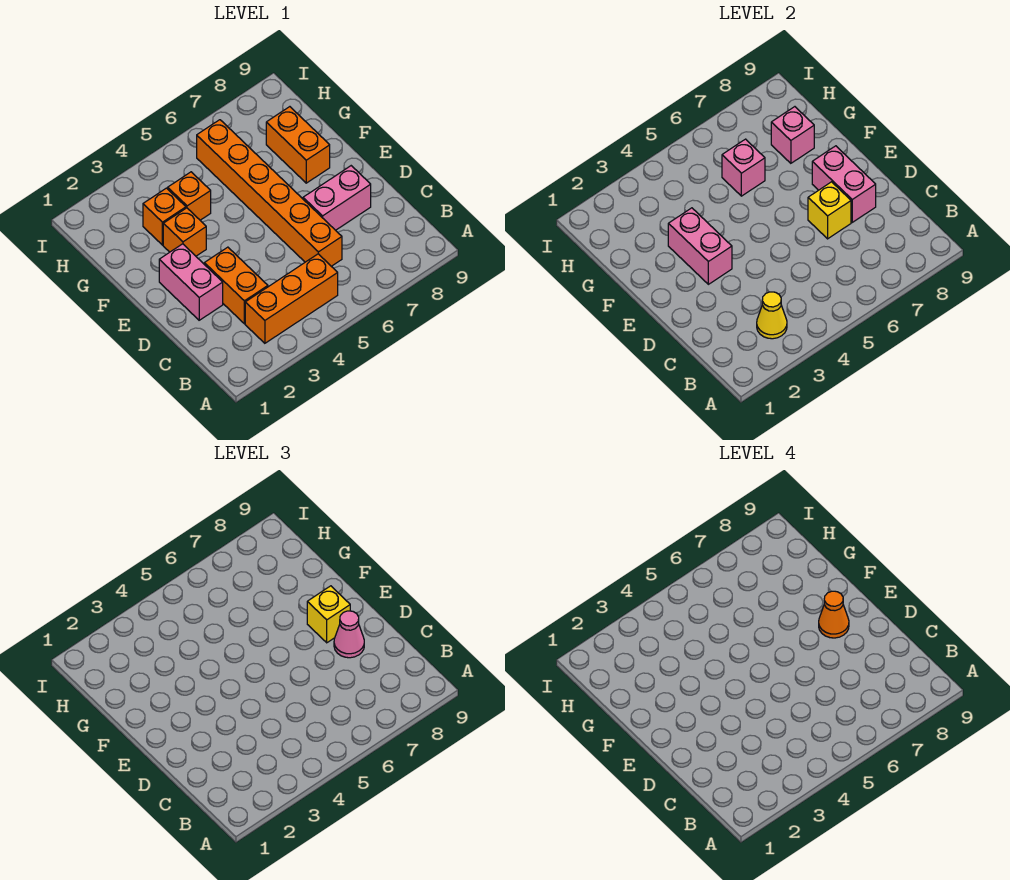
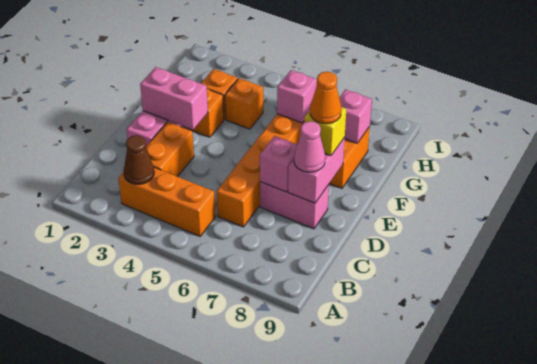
yellow 1x1 cone [757,292,787,339] -> brown 1x1 cone [124,135,154,184]
yellow 1x1 brick [808,182,851,239] -> pink 1x1 brick [260,136,297,192]
pink 1x2 brick [668,208,732,284] -> pink 1x2 brick turned to [140,67,208,130]

